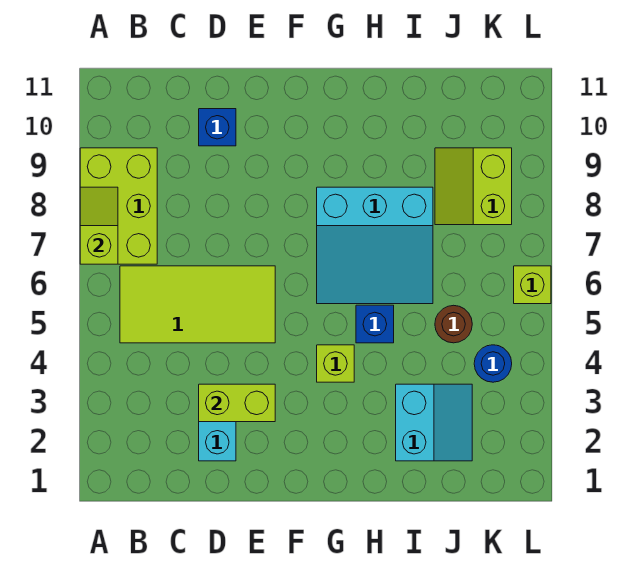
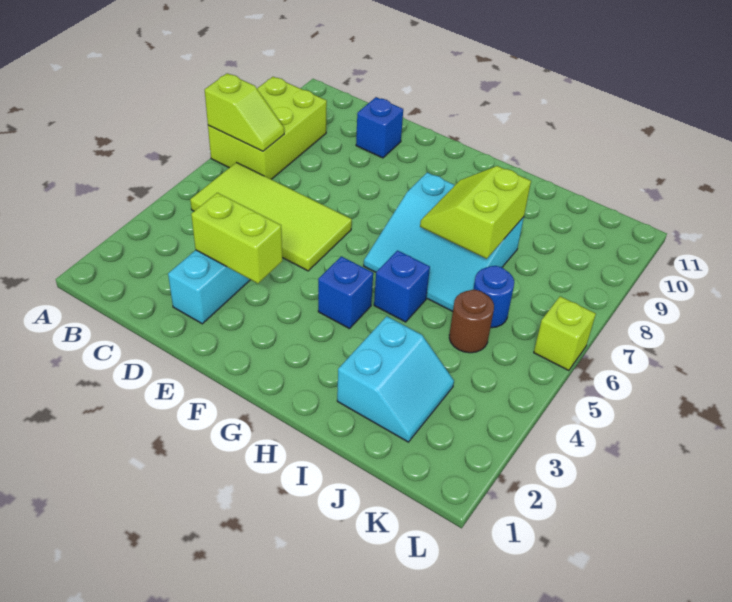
lime 1x2 slope [80,187,118,264] -> lime 1x2 slope turned to [205,73,284,151]
lime 1x1 brick [317,345,354,382] -> blue 1x1 brick [318,256,373,329]
lime 2x2 slope [435,148,512,225] -> lime 2x2 slope moved to [420,166,531,259]
blue 1x1 round brick [474,345,512,382] -> blue 1x1 round brick moved to [473,266,514,328]

